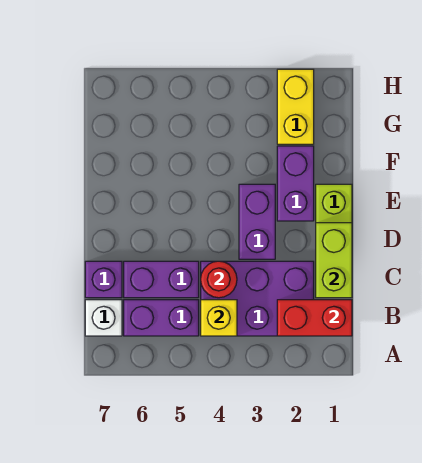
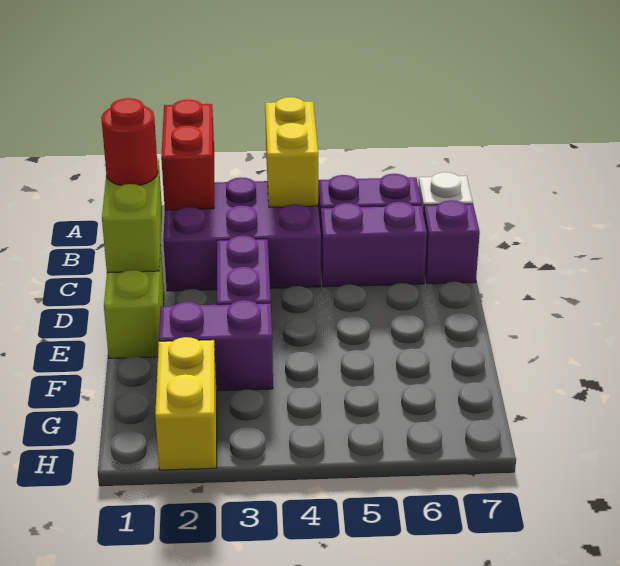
red 1x2 brick [277,300,352,336] -> red 1x2 brick turned to [161,100,214,210]
yellow 1x1 brick [201,300,237,336] -> yellow 1x2 brick [265,97,318,207]
red 1x1 round brick [201,261,237,298] -> red 1x1 round brick moved to [101,98,158,185]
purple 1x2 brick [277,146,314,221] -> purple 1x2 brick turned to [159,300,273,391]

